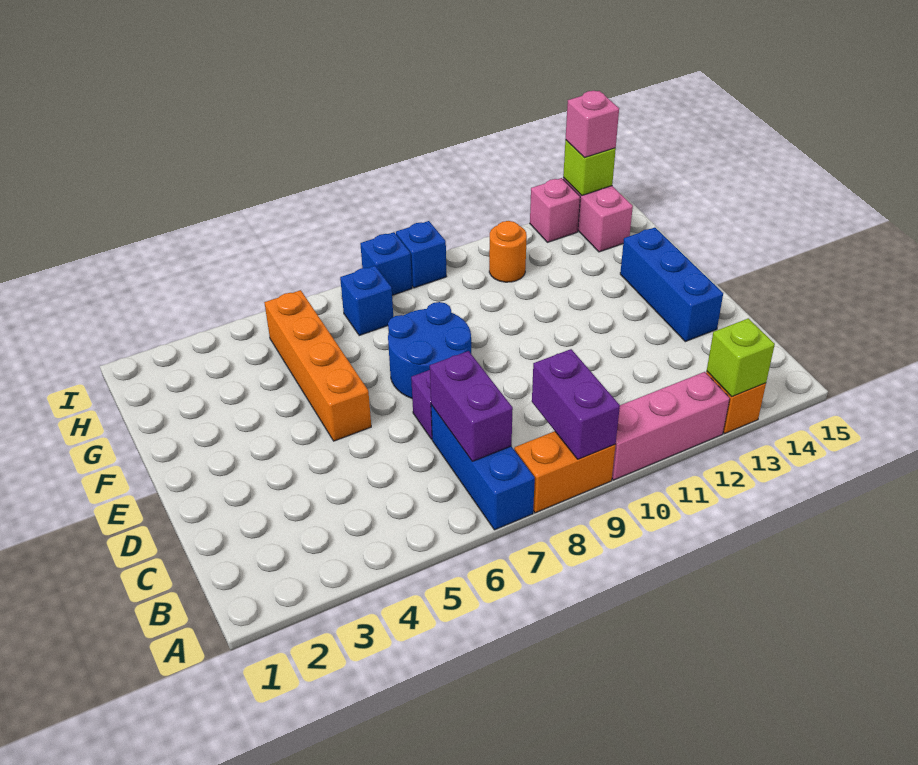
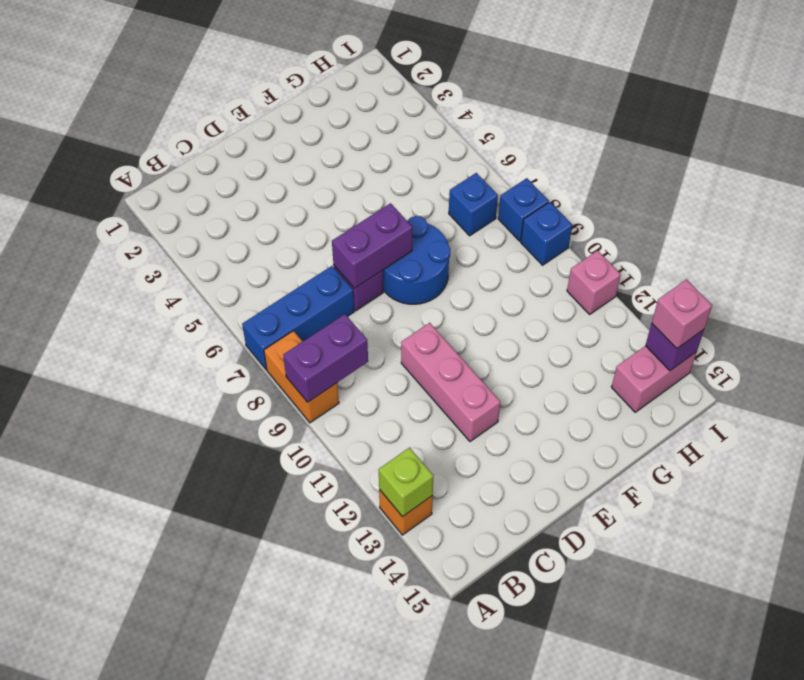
pink 1x3 brick [612,372,730,480] -> pink 1x3 brick moved to [401,323,500,441]
purple 1x2 brick [430,351,513,461] -> purple 1x2 brick moved to [332,203,412,288]
blue 1x3 brick [620,228,723,342] -> none
orange 1x4 brick [264,290,371,441] -> none
orange 1x1 round brick [489,221,527,282] -> none
pink 1x1 brick [530,178,580,242] -> pink 1x1 brick moved to [567,251,621,314]
lime 1x1 brick [563,140,616,195] -> purple 1x1 brick [645,323,704,371]

